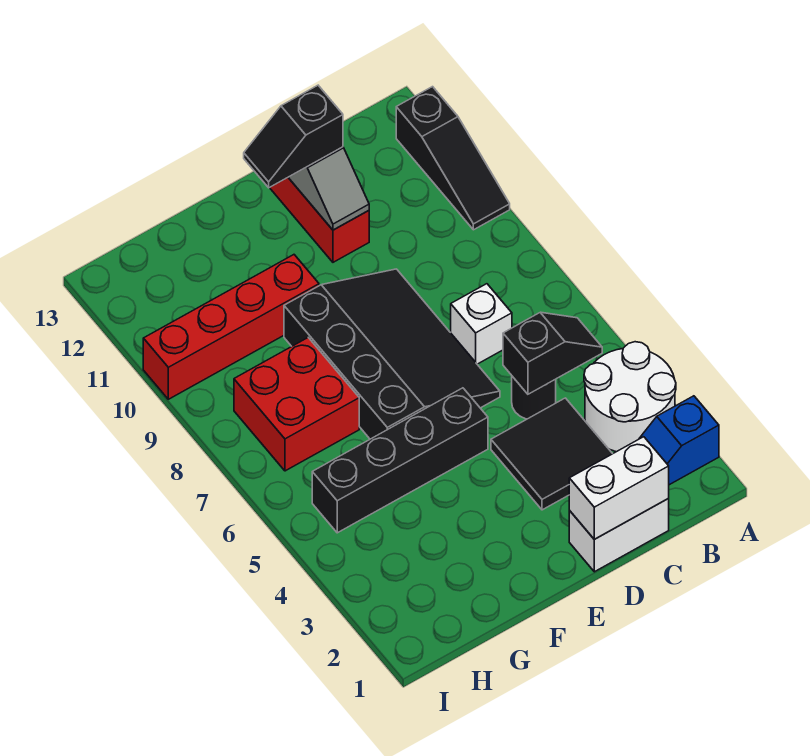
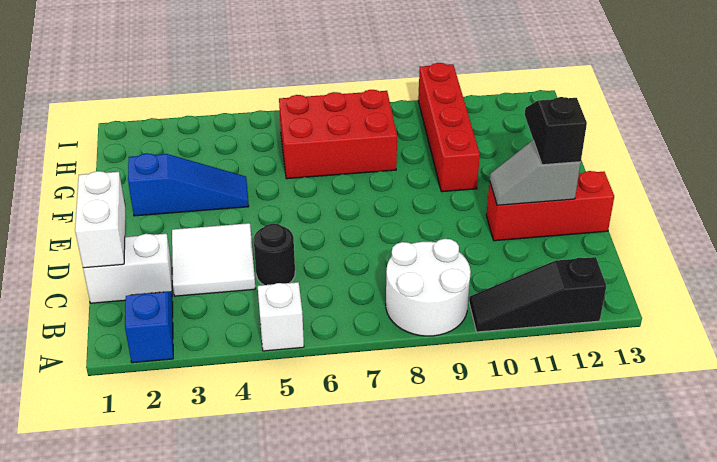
white 2x2 round brick [584,342,676,452] -> white 2x2 round brick moved to [386,239,471,336]
black 1x2 slope [503,312,602,394] -> none
white 1x2 brick [569,499,669,572] -> white 1x2 brick turned to [83,234,172,303]
black 2x2 tile [491,398,612,510] -> white 2x2 tile [172,223,256,296]
white 1x1 brick [451,284,512,364] -> white 1x1 brick moved to [258,282,304,351]
black 3x4 slope [284,269,500,439] -> none
black 1x4 brick [312,388,488,533] -> none
none -> blue 1x3 slope [128,153,249,216]
red 2x2 brick [234,338,359,471] -> red 2x3 brick [279,90,397,179]

